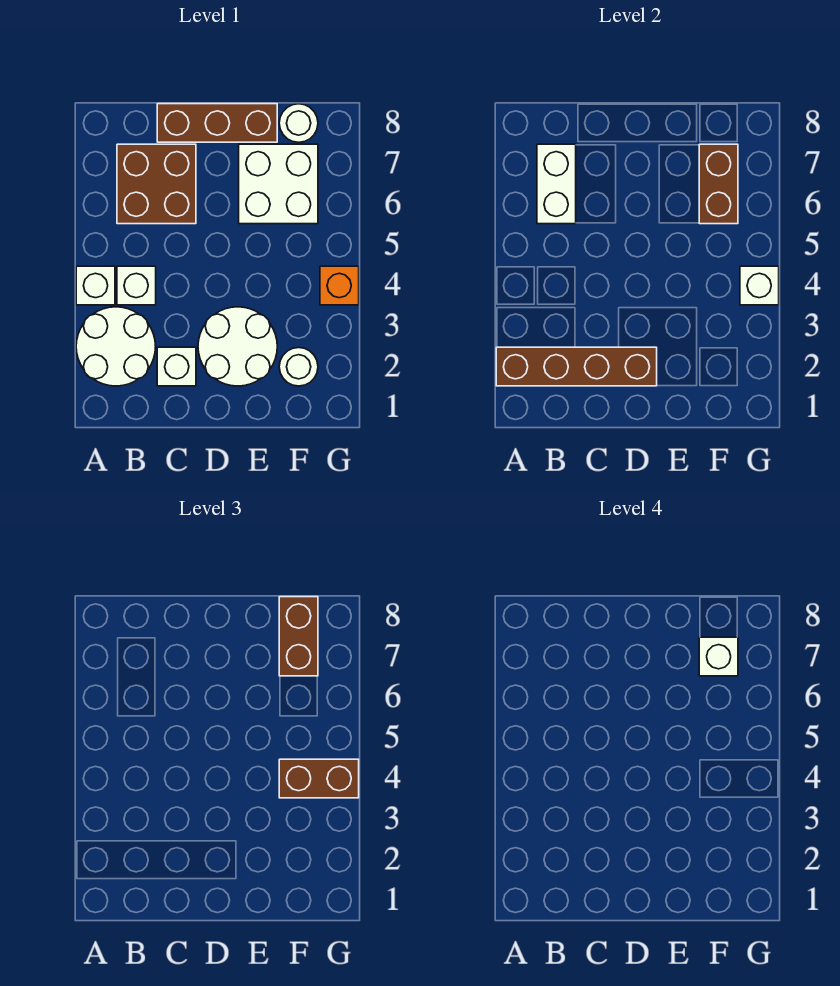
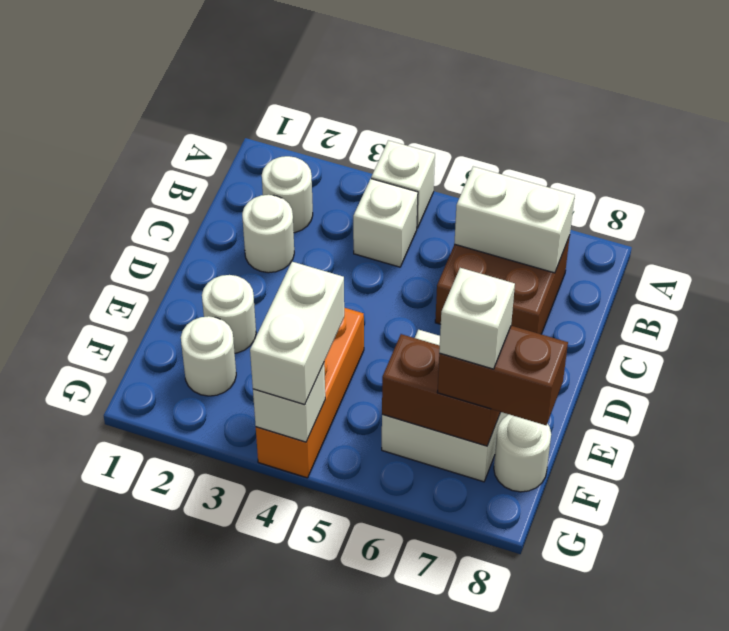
white 2x2 round brick [76,307,156,386] -> white 1x1 round brick [262,156,313,233]
brown 1x4 brick [496,347,657,386] -> none
white 1x1 brick [157,347,196,386] -> white 1x1 round brick [242,195,294,273]
brown 1x3 brick [157,104,277,142] -> none
white 2x2 round brick [198,307,277,386] -> white 1x1 round brick [202,275,256,353]
brown 1x2 brick [279,759,359,798] -> white 1x2 brick [250,262,344,405]
orange 1x1 brick [320,266,359,305] -> orange 1x3 brick [256,308,364,478]

